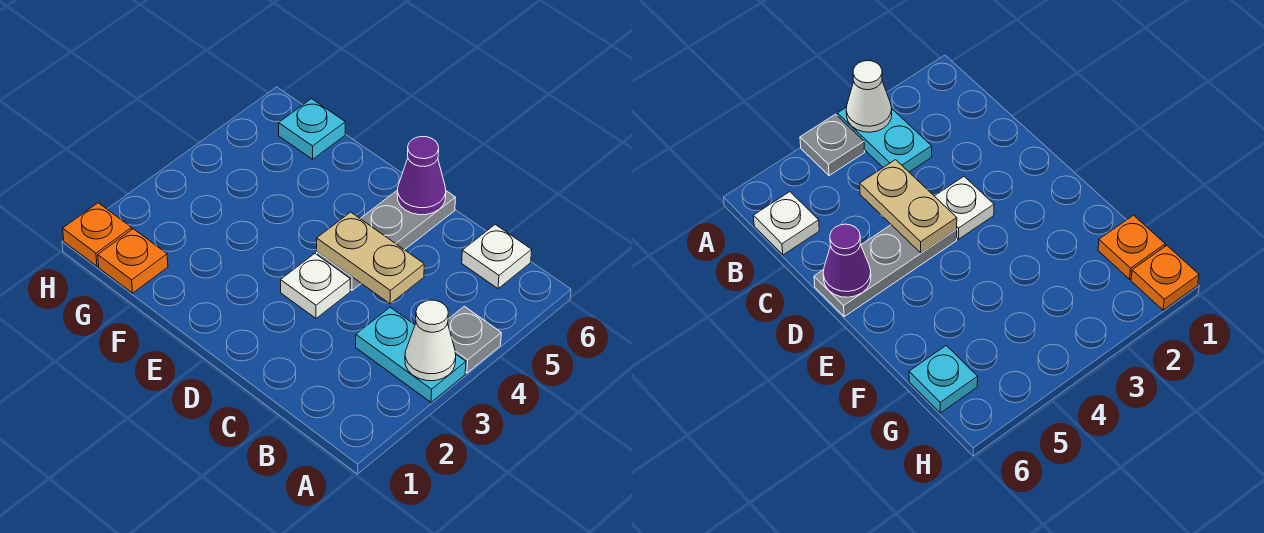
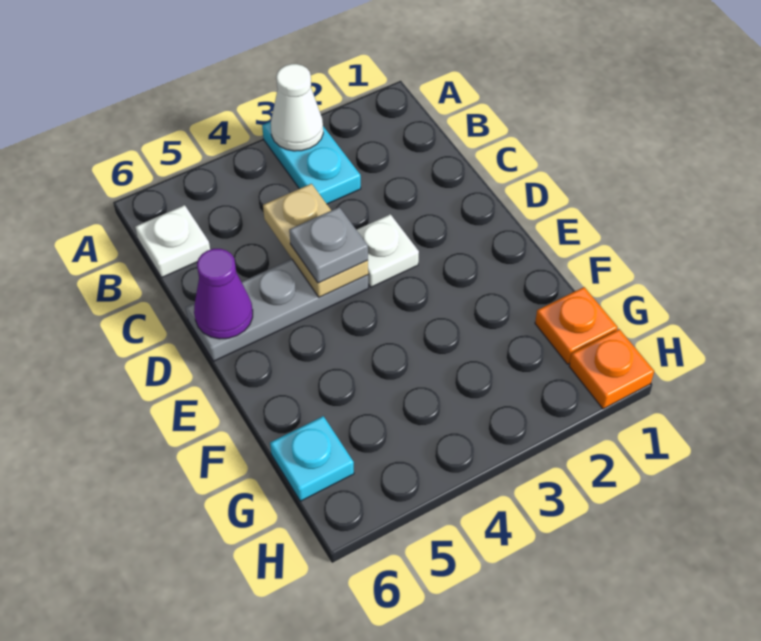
grey 1x1 plate [448,306,501,373] -> grey 1x1 plate moved to [289,207,368,283]

